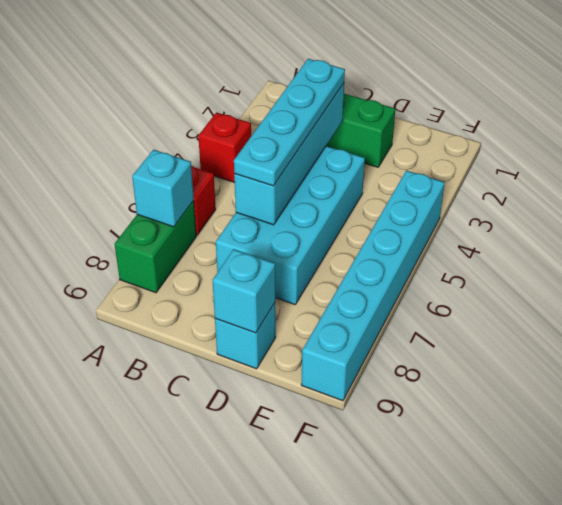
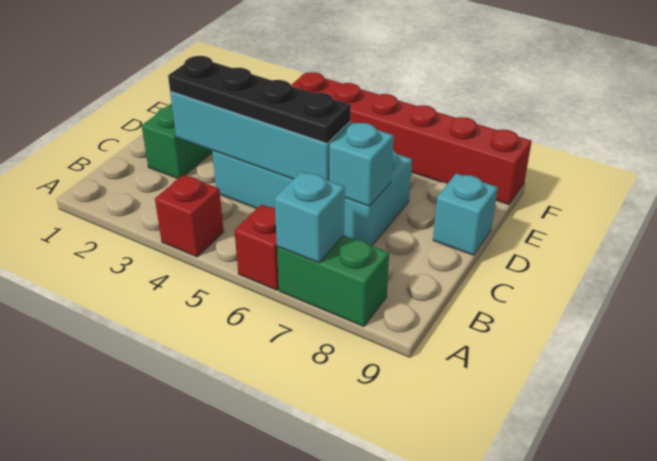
cyan 1x4 plate [234,59,345,186] -> black 1x4 plate [168,56,351,143]
cyan 1x1 brick [212,249,275,333] -> cyan 1x1 brick moved to [329,122,394,206]
cyan 1x6 brick [301,171,445,401] -> red 1x6 brick [291,72,532,205]

